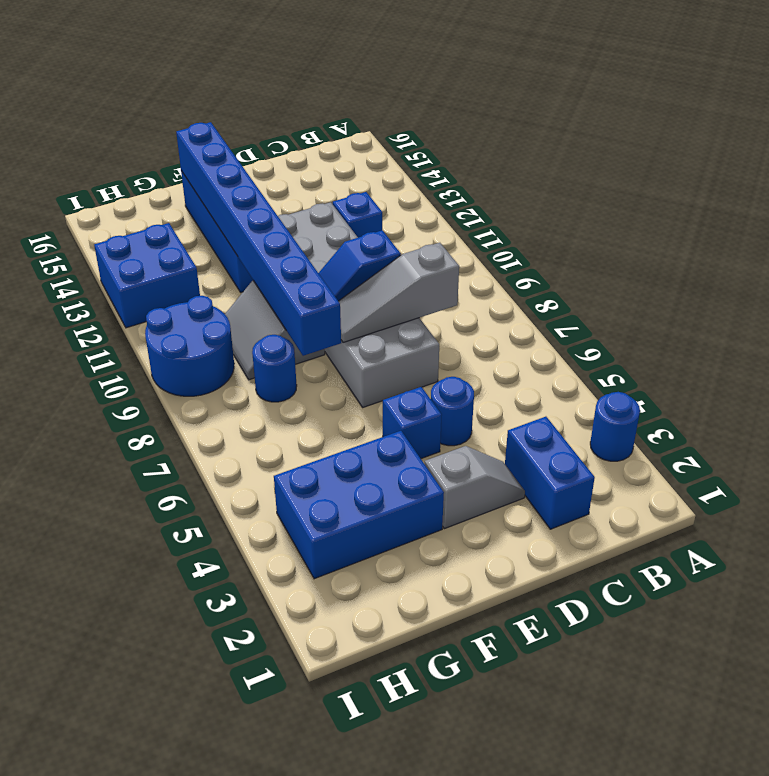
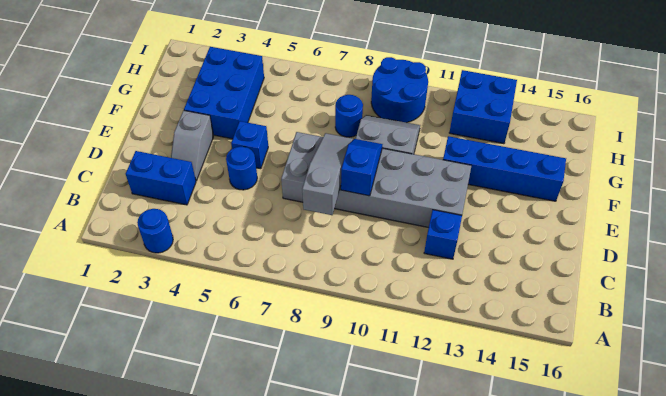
blue 1x8 brick [176,122,341,356] -> none

